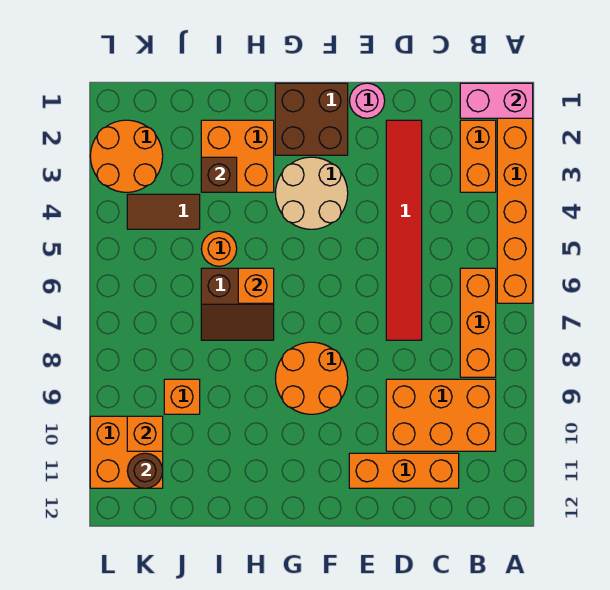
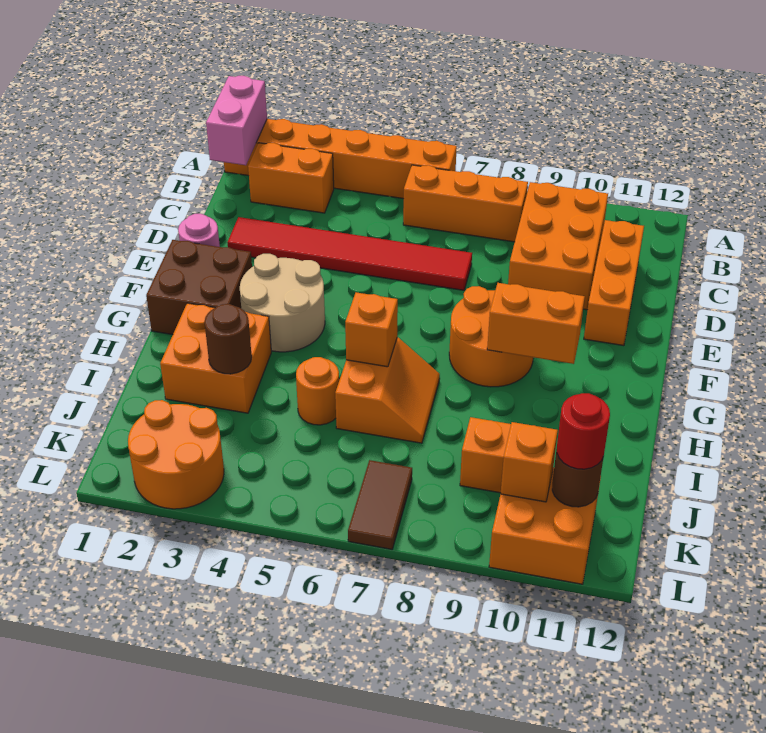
none -> orange 1x2 brick [487,283,585,364]
brown 2x2 slope [201,268,274,340] -> orange 2x2 slope [335,337,440,443]
brown 1x1 brick [201,157,237,192] -> brown 1x1 round brick [205,304,252,374]
brown 1x2 tile [127,194,200,229] -> brown 1x2 tile moved to [348,460,412,549]
none -> red 1x1 round brick [557,393,610,469]

